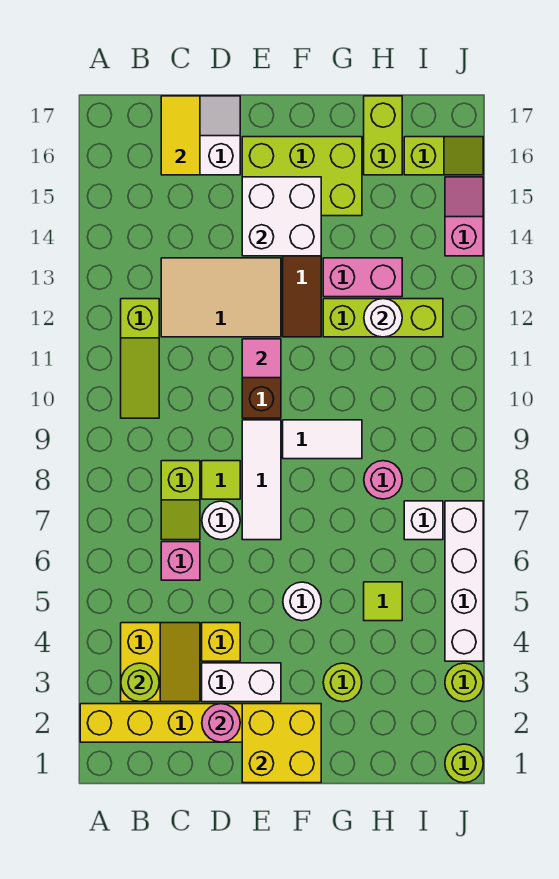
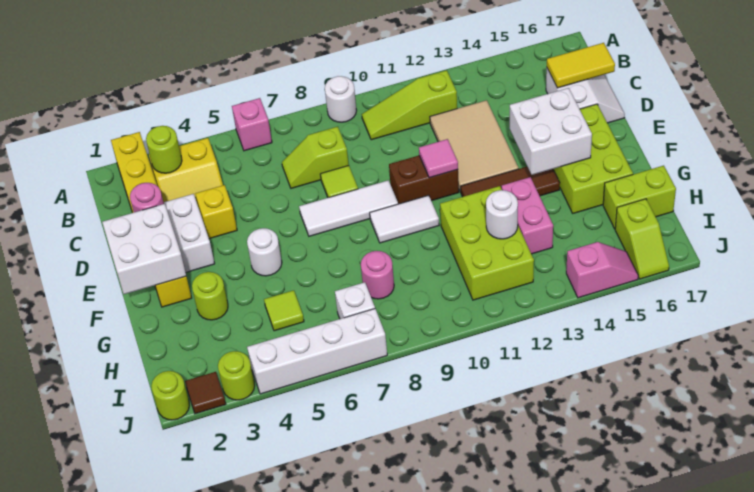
pink 1x1 brick [161,542,200,580] -> pink 1x1 brick moved to [232,98,272,151]
white 1x1 round brick [202,501,240,540] -> white 1x1 round brick moved to [325,76,357,122]
yellow 2x2 brick [242,704,321,783] -> white 2x2 brick [102,204,186,294]
white 1x2 tile [283,420,362,459] -> white 1x2 tile turned to [370,195,439,243]
lime 1x3 brick [323,299,443,337] -> lime 2x3 brick [440,186,534,300]
none -> brown 1x1 tile [185,372,226,414]

